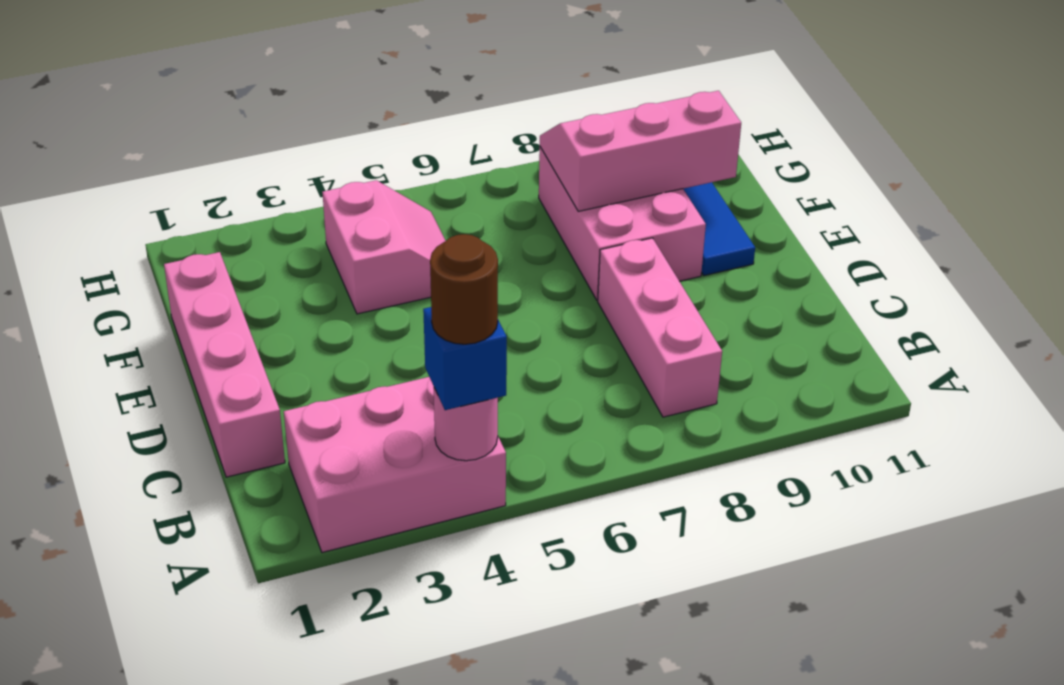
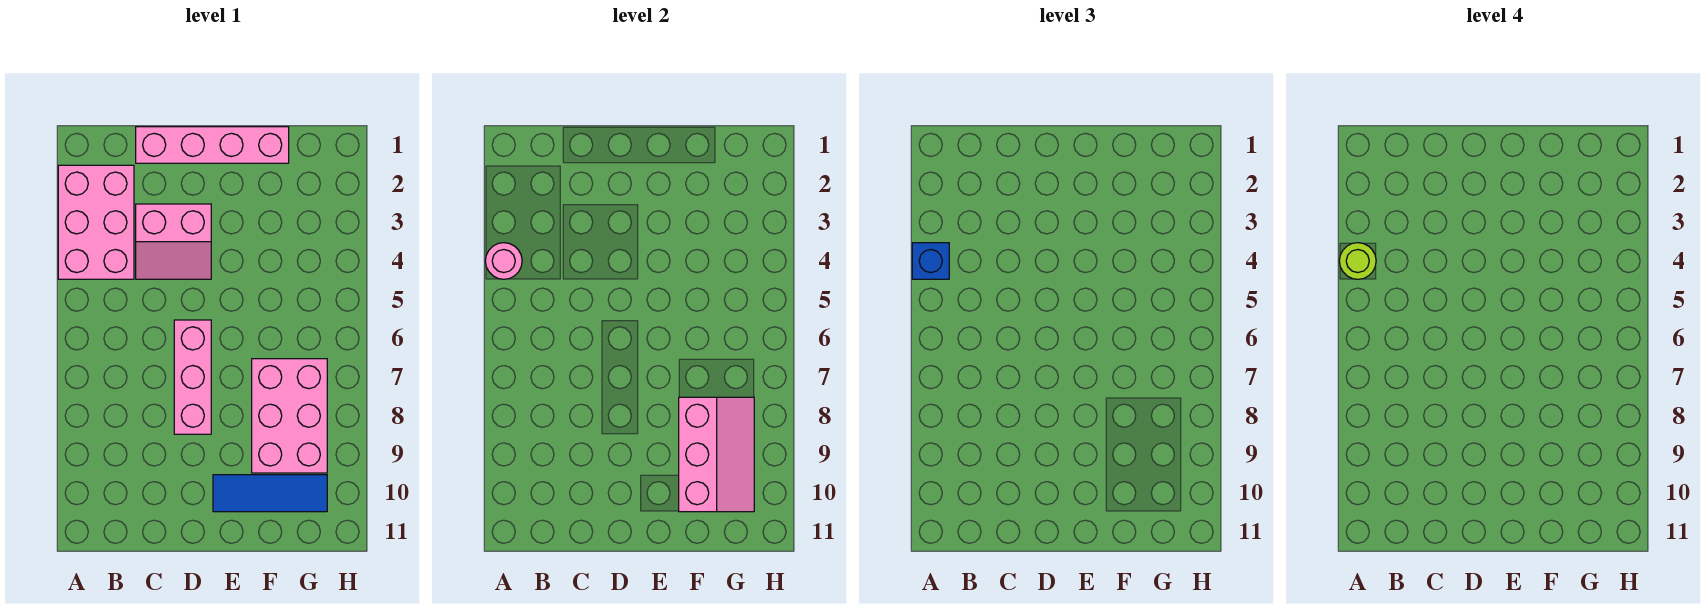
brown 1x1 round brick [430,234,498,344] -> lime 1x1 round brick [1339,243,1376,279]
pink 1x3 brick [598,238,722,417] -> pink 1x3 brick turned to [174,320,211,434]
pink 2x3 brick [539,147,706,300] -> pink 2x3 brick turned to [252,359,327,473]
pink 2x2 slope [322,180,446,314] -> pink 2x2 slope moved to [136,204,211,279]

